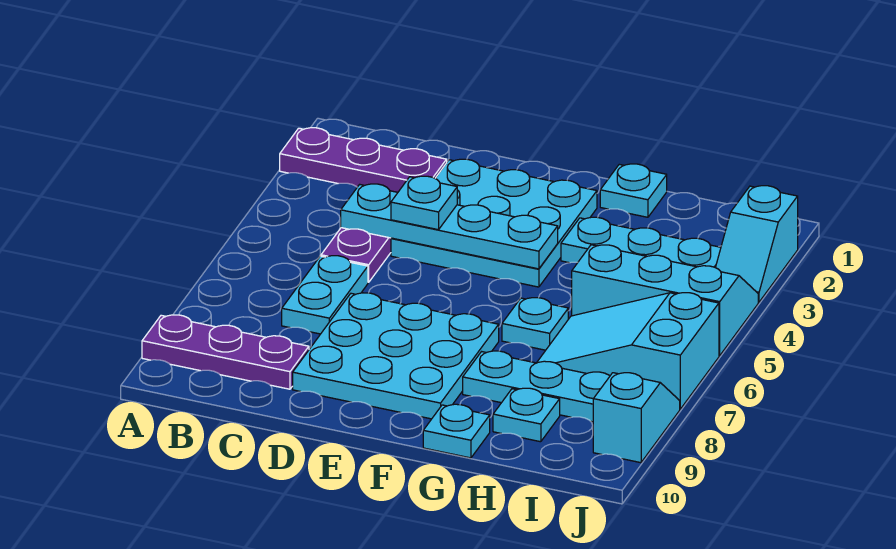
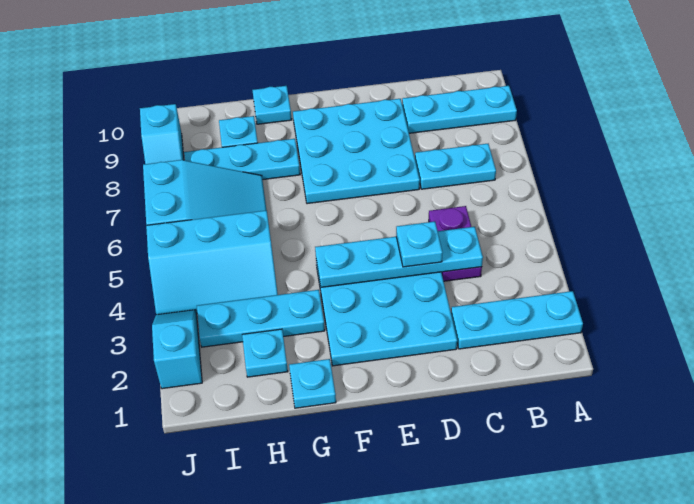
purple 1x3 plate [280,128,447,192] -> cyan 1x3 plate [451,291,583,349]
purple 1x3 plate [142,315,309,389] -> cyan 1x3 plate [402,86,517,133]
cyan 1x2 plate [282,256,368,334] -> cyan 1x2 plate turned to [415,144,496,189]
cyan 1x1 plate [502,298,568,350] -> cyan 1x1 plate moved to [242,329,288,377]

